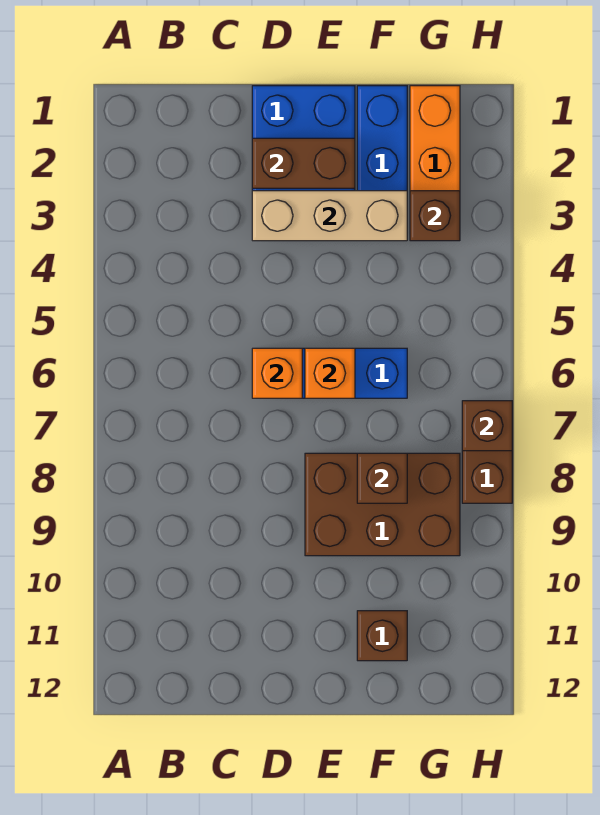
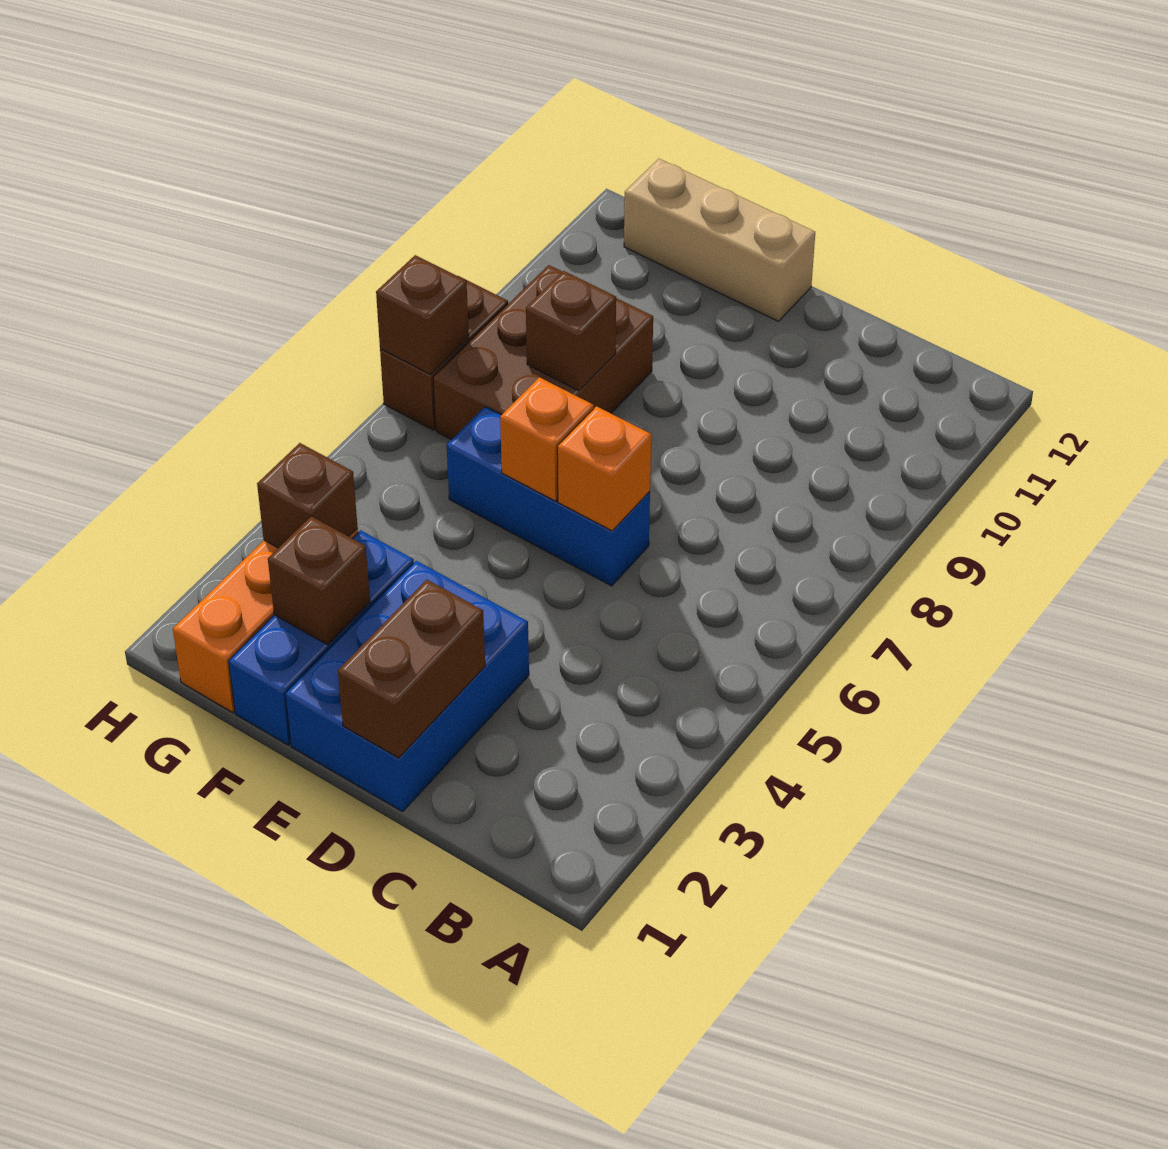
brown 1x2 brick [252,138,355,188] -> brown 1x2 brick turned to [338,580,485,758]
tan 1x3 brick [252,191,407,241] -> tan 1x3 brick moved to [624,159,815,321]
brown 2x3 brick [305,453,460,556] -> brown 2x3 brick turned to [433,265,653,440]
brown 1x1 brick [357,611,407,661] -> brown 1x1 brick moved to [268,516,370,645]

